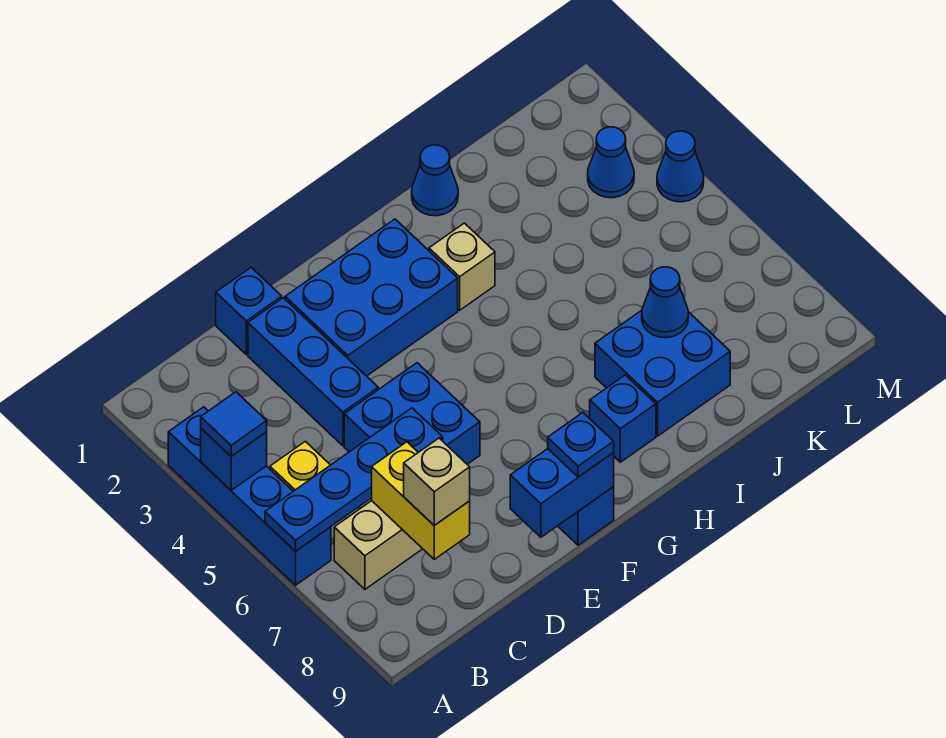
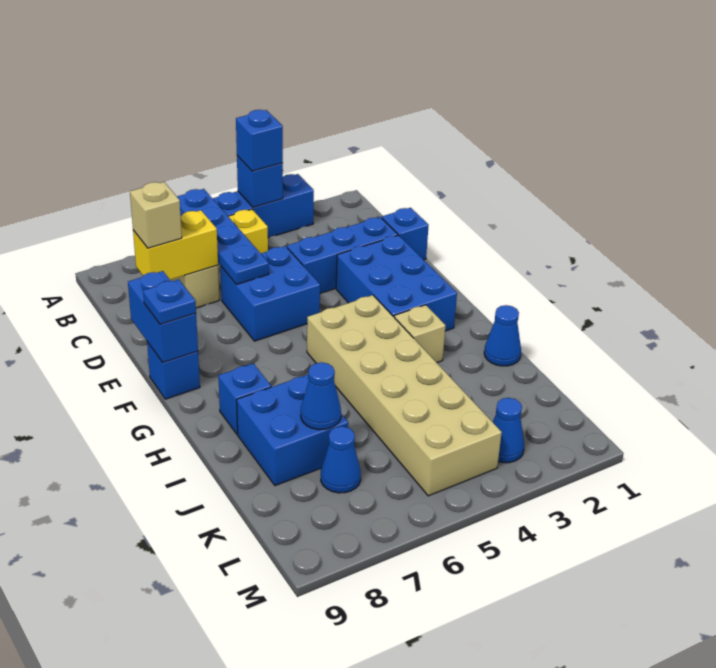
blue 1x1 tile [201,392,267,456] -> blue 1x1 brick [236,110,283,171]
none -> tan 2x6 brick [307,295,502,496]
blue 1x1 cone [657,131,704,202] -> blue 1x1 cone moved to [321,426,361,493]

